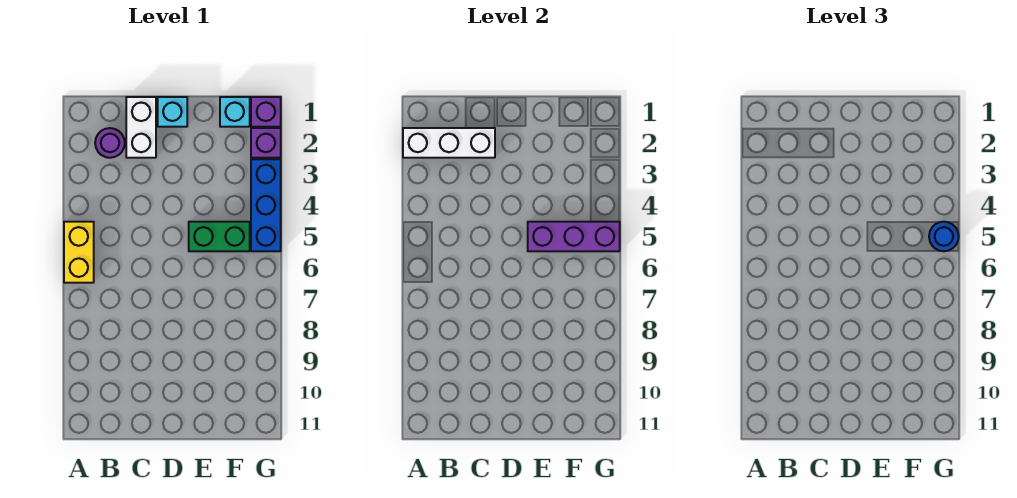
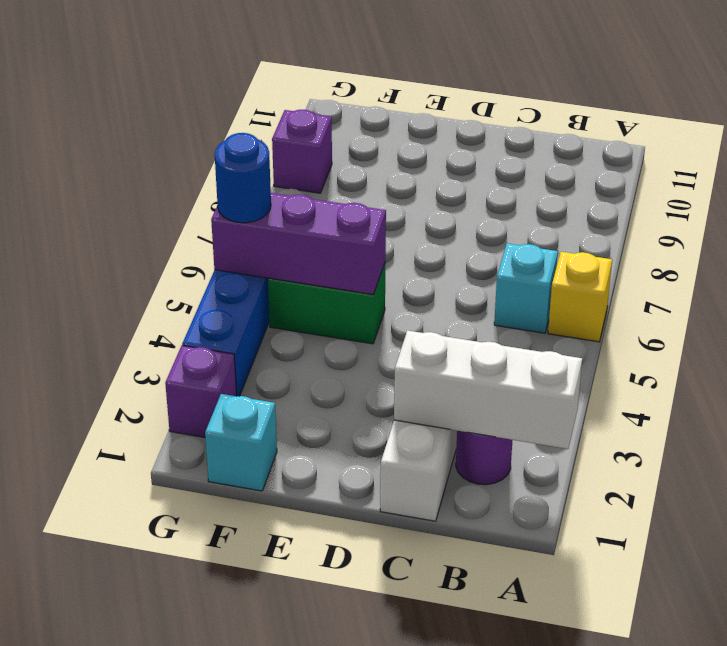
yellow 1x2 brick [64,222,94,283] -> yellow 1x1 brick [548,252,612,342]
cyan 1x1 brick [158,97,187,127] -> cyan 1x1 brick moved to [494,243,558,333]
purple 1x1 brick [251,97,281,127] -> purple 1x1 brick moved to [272,110,332,193]

